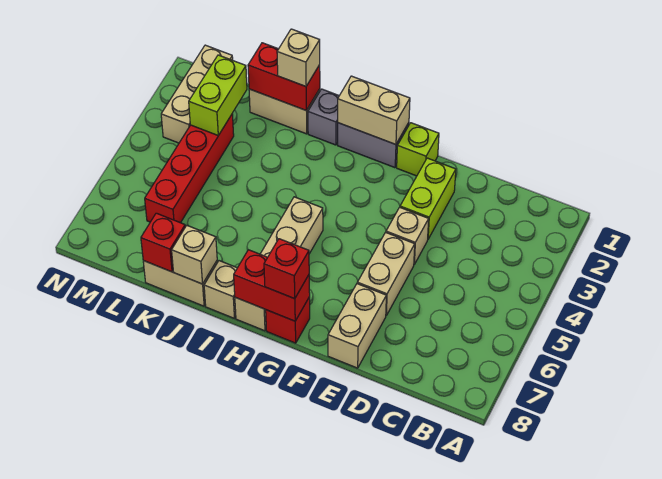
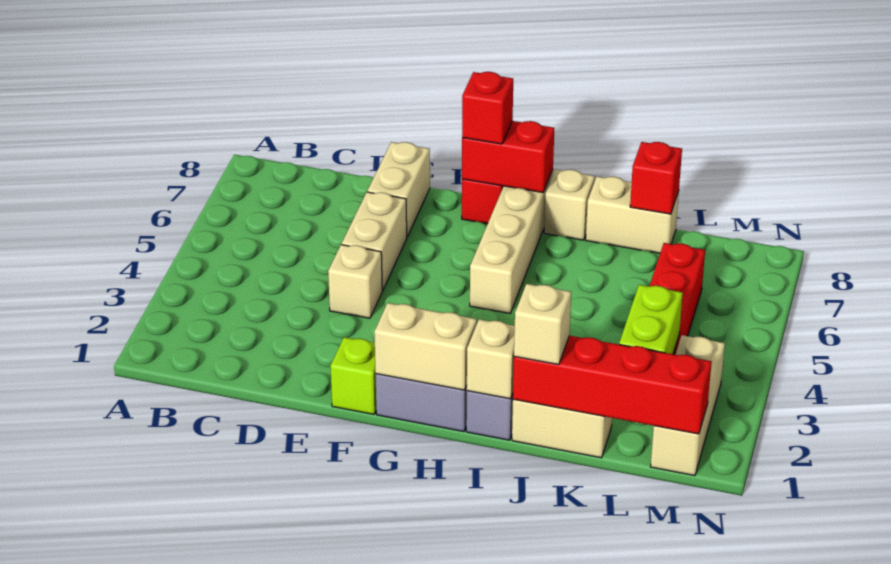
lime 1x2 brick [400,158,456,239] -> none
red 1x2 brick [248,43,320,111] -> red 1x4 brick [513,336,712,434]
tan 1x1 brick [172,225,217,284] -> tan 1x1 brick moved to [467,319,515,399]

